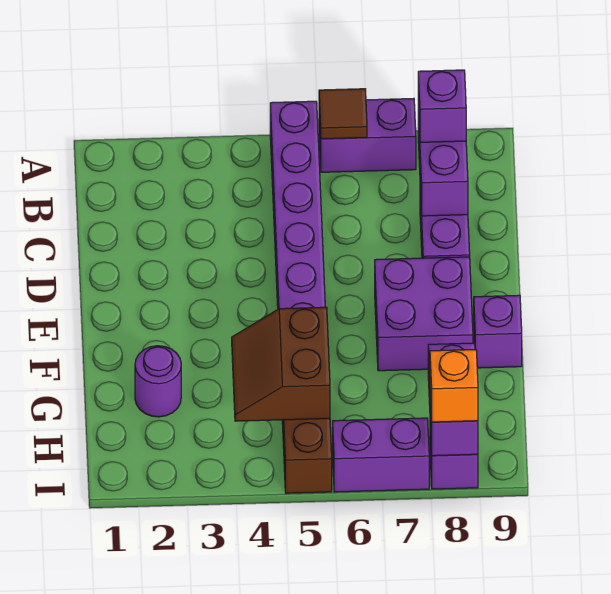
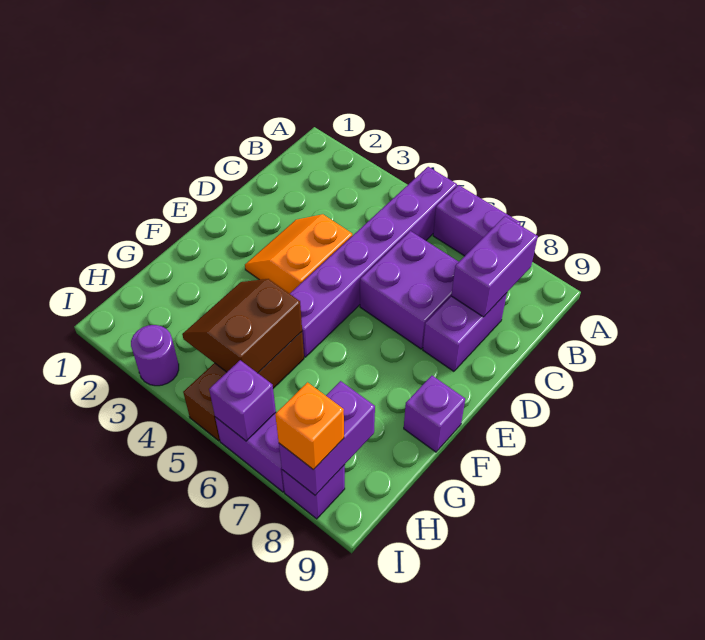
brown 1x1 tile [319,89,367,139] -> none
purple 1x1 brick [418,70,466,142] -> purple 1x1 brick moved to [209,360,276,441]
none -> orange 2x2 slope [245,214,352,294]
purple 2x2 brick [375,257,473,371] -> purple 2x2 brick moved to [360,231,458,349]
purple 1x1 round brick [135,346,181,417] -> purple 1x1 round brick moved to [131,325,179,386]

